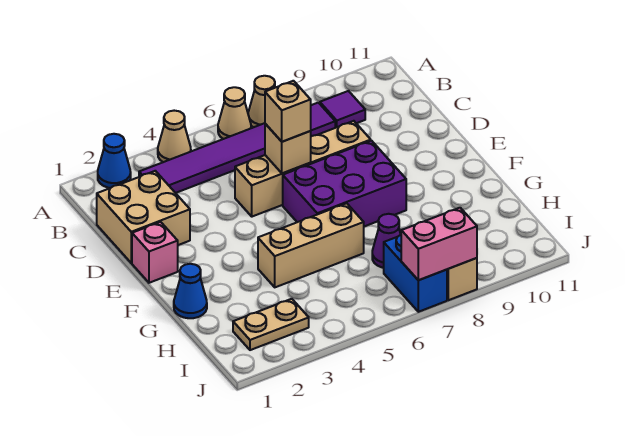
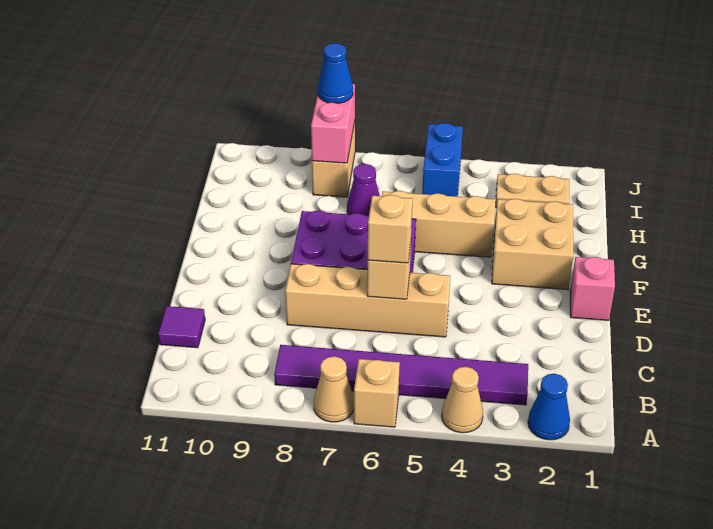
tan 1x1 cone [218,87,251,139] -> tan 1x1 brick [354,359,400,427]
purple 1x1 tile [320,91,365,128] -> purple 1x1 tile moved to [158,306,205,348]
tan 2x2 brick [97,171,190,263] -> tan 2x2 brick moved to [492,199,573,290]
blue 1x1 cone [174,264,207,318] -> blue 1x1 cone moved to [318,43,353,103]
blue 1x2 brick [384,235,447,312] -> blue 1x2 brick moved to [422,123,463,197]
pink 1x2 brick [401,208,477,280] -> pink 1x2 brick turned to [311,84,355,163]

